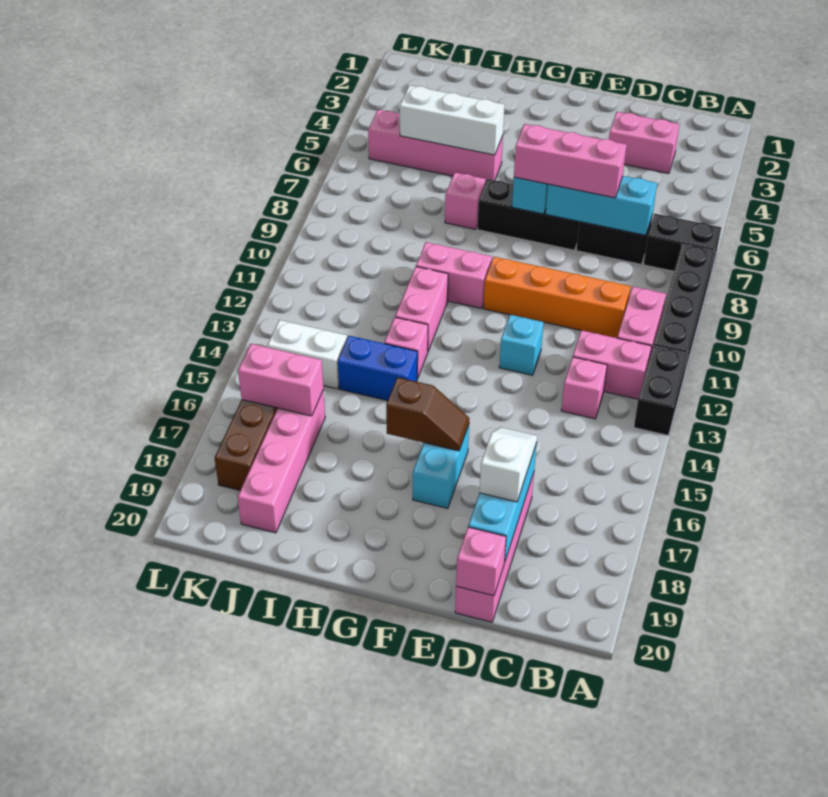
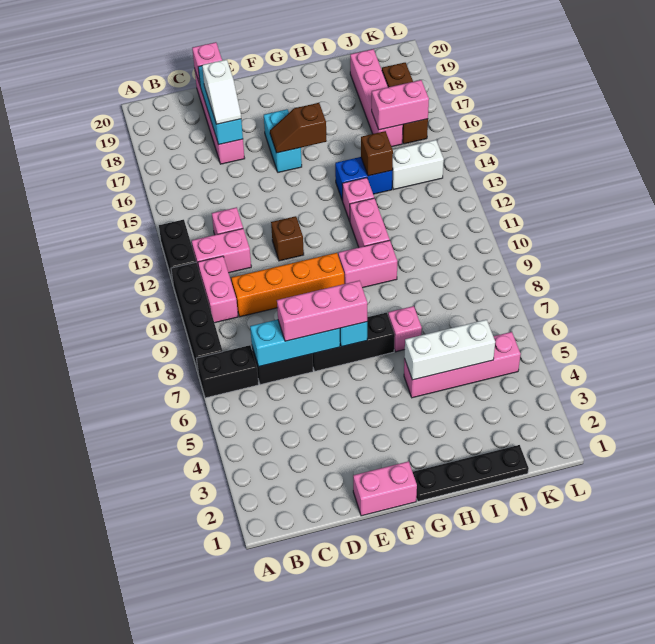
pink 1x2 brick [609,112,680,173] -> pink 1x2 brick moved to [353,461,417,516]
cyan 1x1 brick [499,315,544,375] -> brown 1x1 brick [271,216,304,261]
none -> black 1x4 plate [413,445,529,501]
none -> brown 1x1 brick [361,131,393,176]

